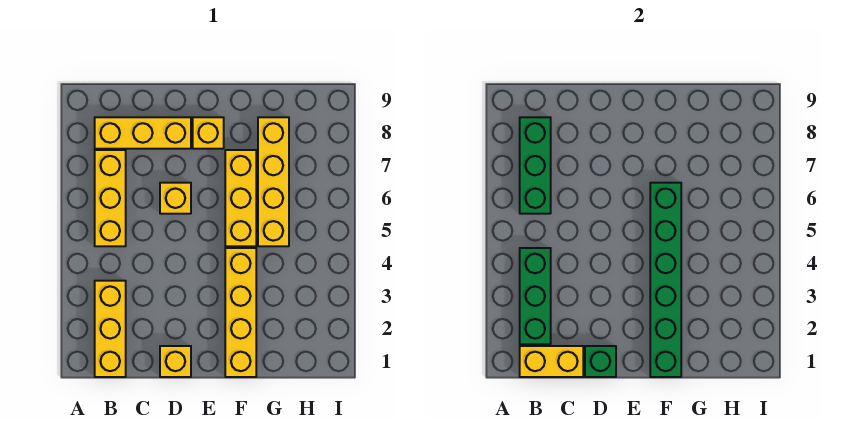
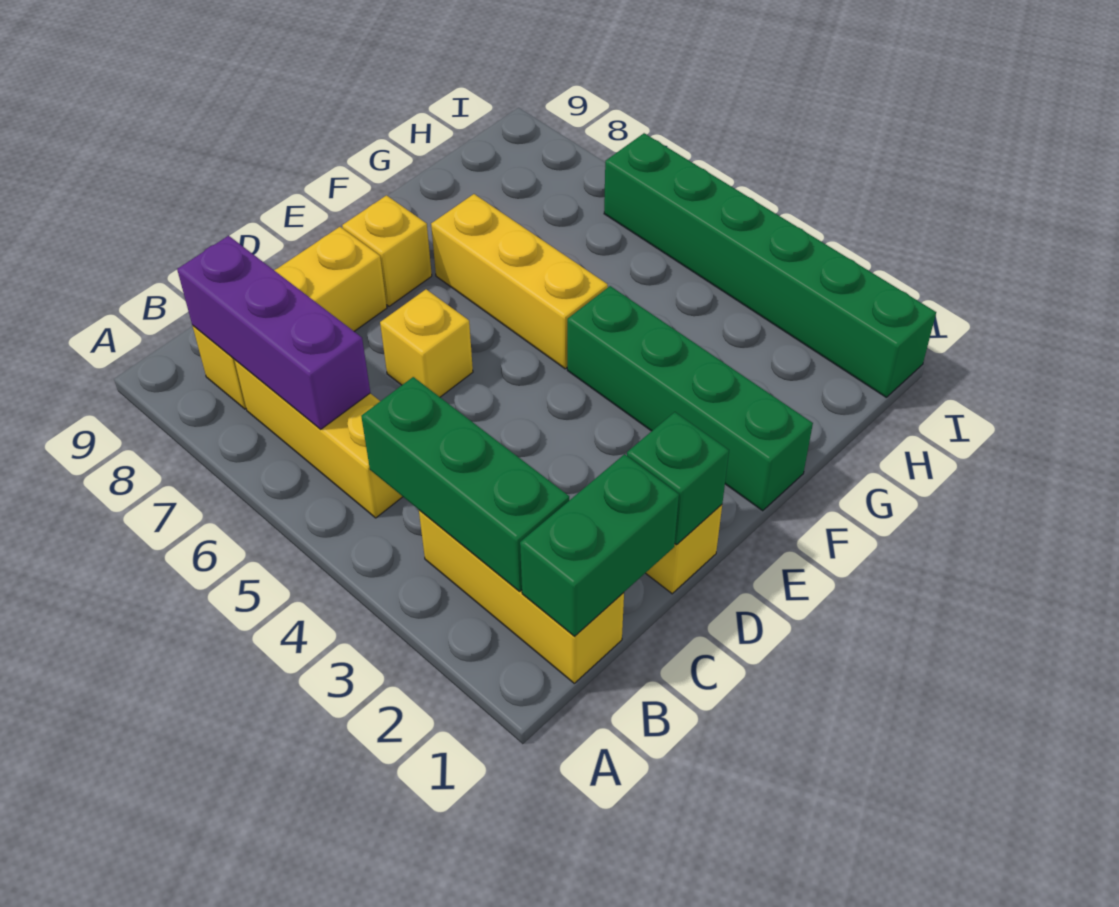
yellow 1x2 brick [520,346,583,377] -> green 1x2 brick [520,454,679,636]
green 1x3 brick [520,117,551,214] -> purple 1x3 brick [177,236,370,429]
yellow 1x4 brick [225,248,256,377] -> green 1x4 brick [567,286,813,511]
green 1x6 brick [650,183,681,377] -> green 1x6 brick moved to [604,133,936,397]
yellow 1x4 brick [258,117,289,246] -> none

